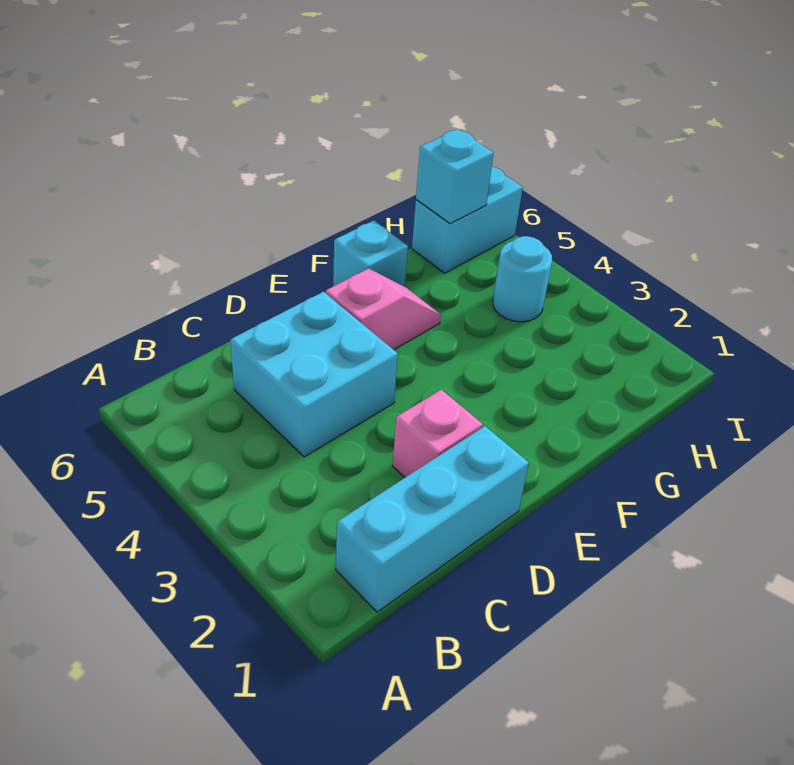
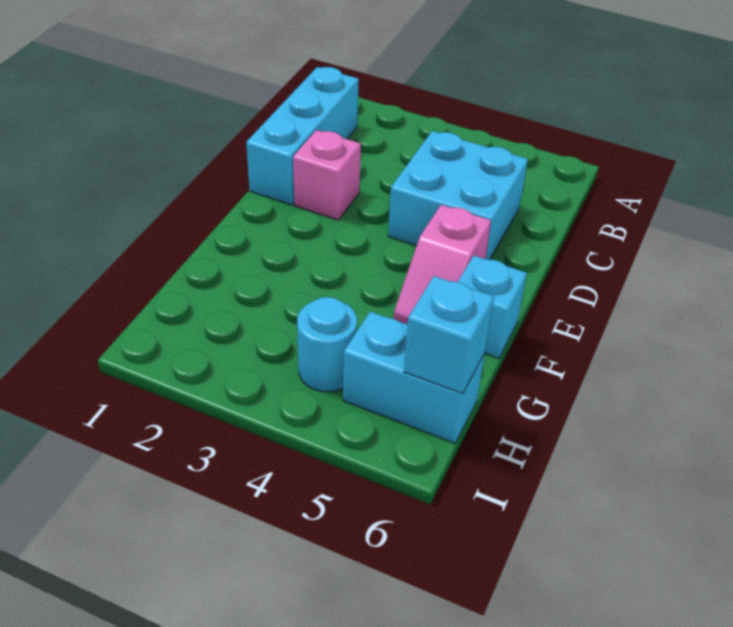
cyan 1x2 brick [412,167,523,273] -> cyan 1x2 brick turned to [343,312,485,443]

